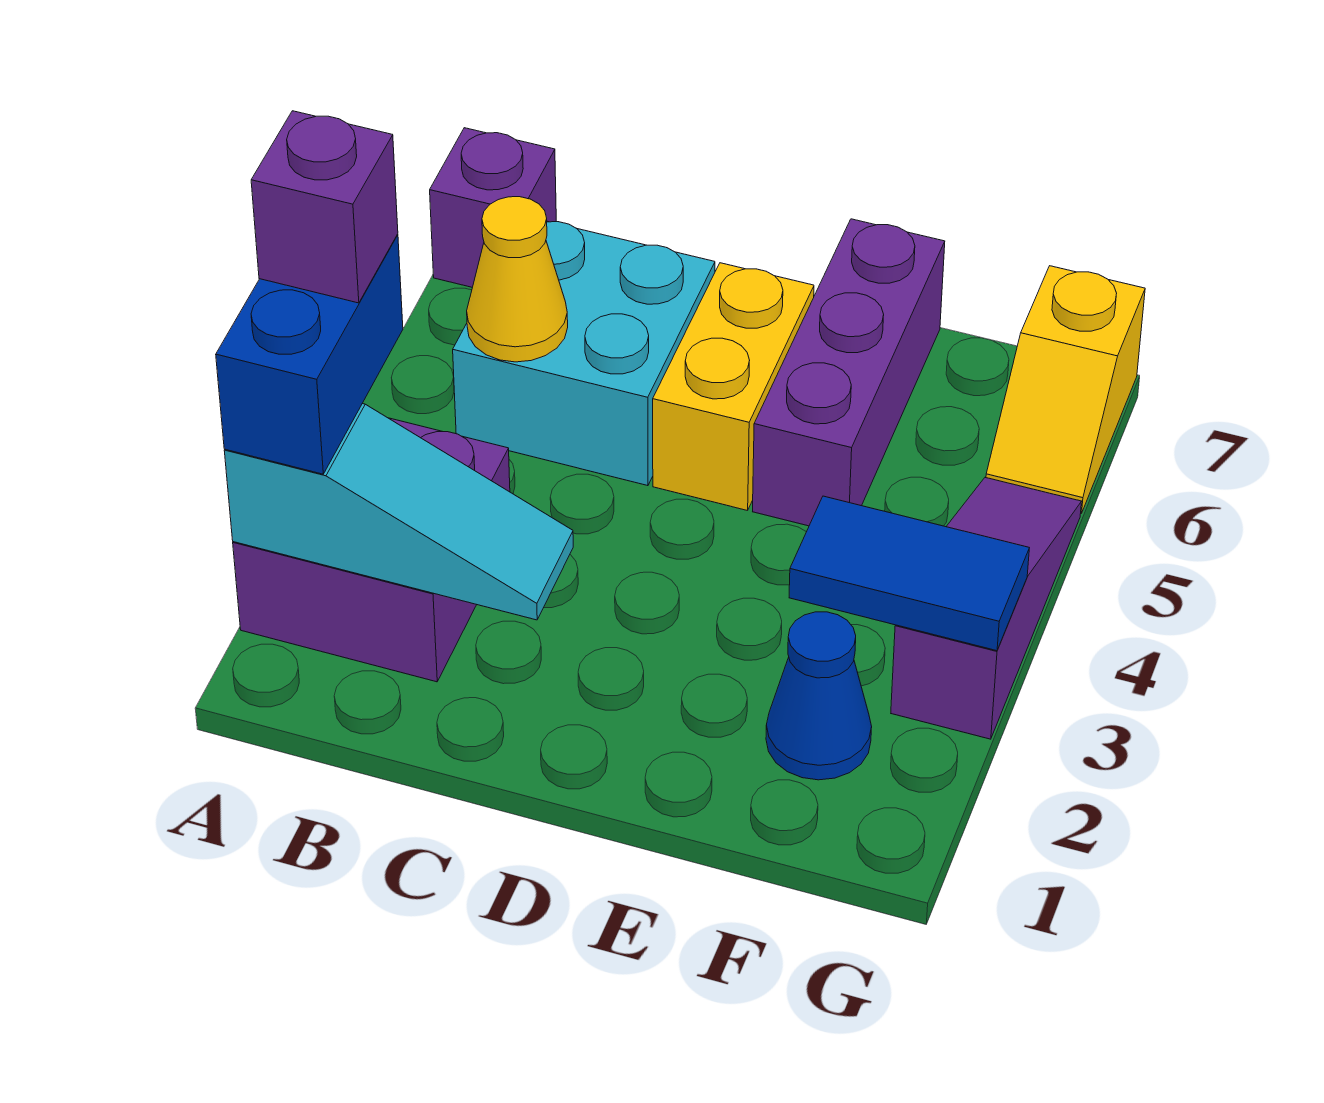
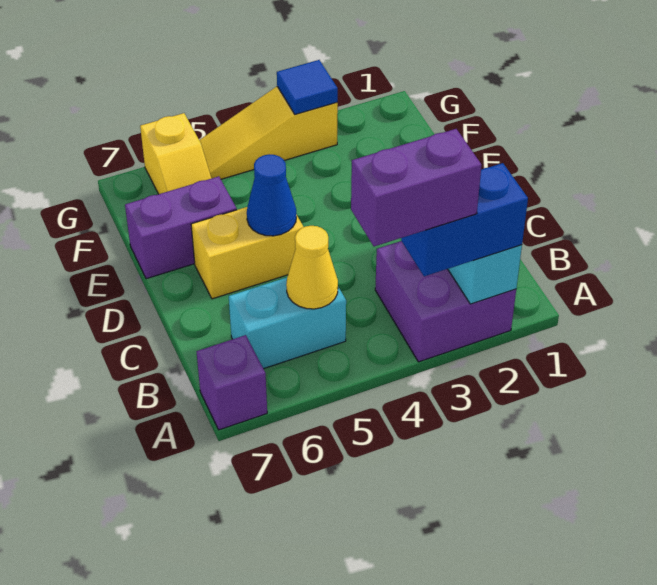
purple 1x1 brick [251,111,398,303] -> purple 1x2 brick [351,129,481,246]
cyan 2x2 brick [453,221,715,486] -> cyan 1x2 brick [229,278,346,369]
purple 1x3 brick [753,219,945,526] -> purple 1x2 brick [125,176,237,279]
blue 1x1 cone [766,612,872,780] -> blue 1x1 cone moved to [247,154,296,236]
blue 1x2 tile [789,496,1029,651] -> blue 1x1 tile [277,60,338,114]
purple 1x3 slope [891,478,1082,739] -> yellow 1x3 slope [199,87,338,179]
yellow 1x2 slope [986,266,1145,513] -> yellow 1x2 slope turned to [140,113,211,194]

